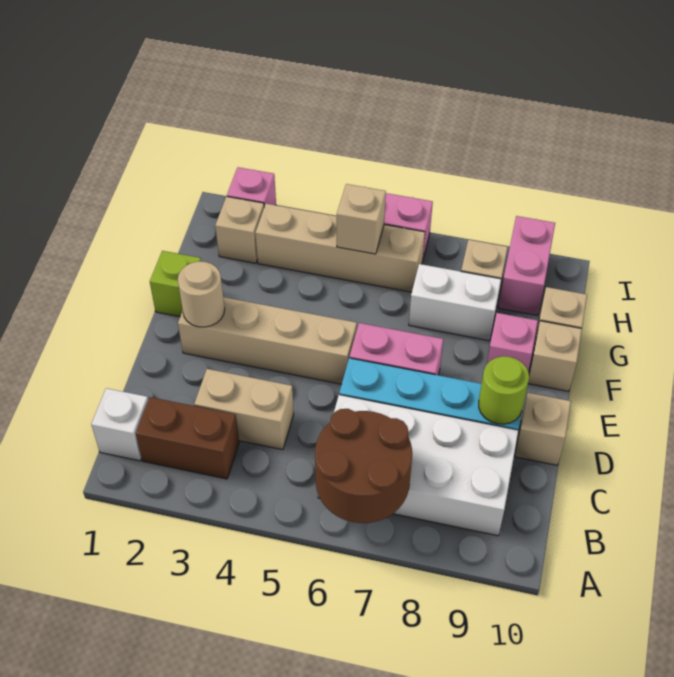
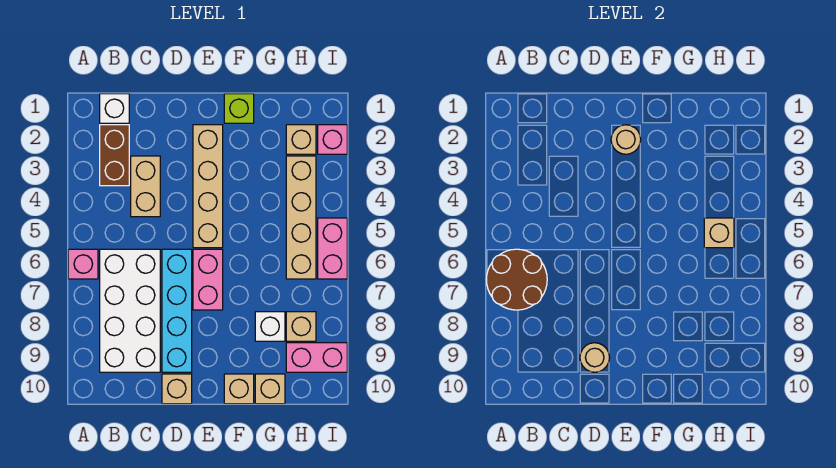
lime 1x1 round brick [479,356,529,424] -> tan 1x1 round brick [580,343,610,372]
pink 1x1 brick [487,313,538,370] -> pink 1x1 brick moved to [68,249,98,279]
white 1x2 brick [409,264,501,341] -> white 1x1 brick [255,312,285,341]

